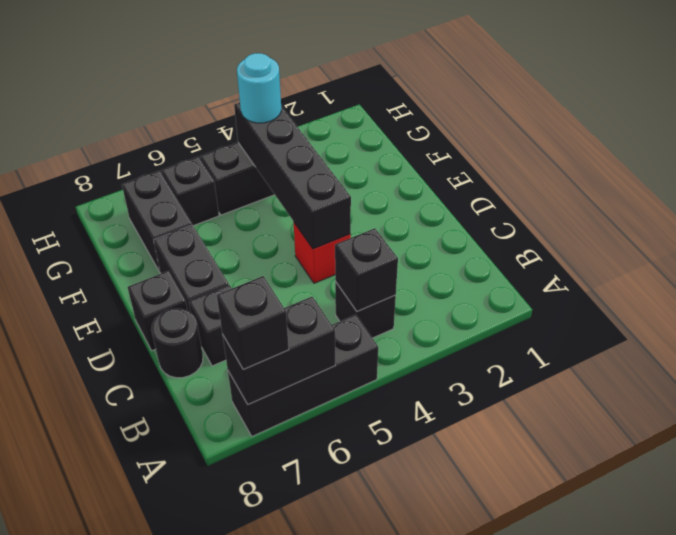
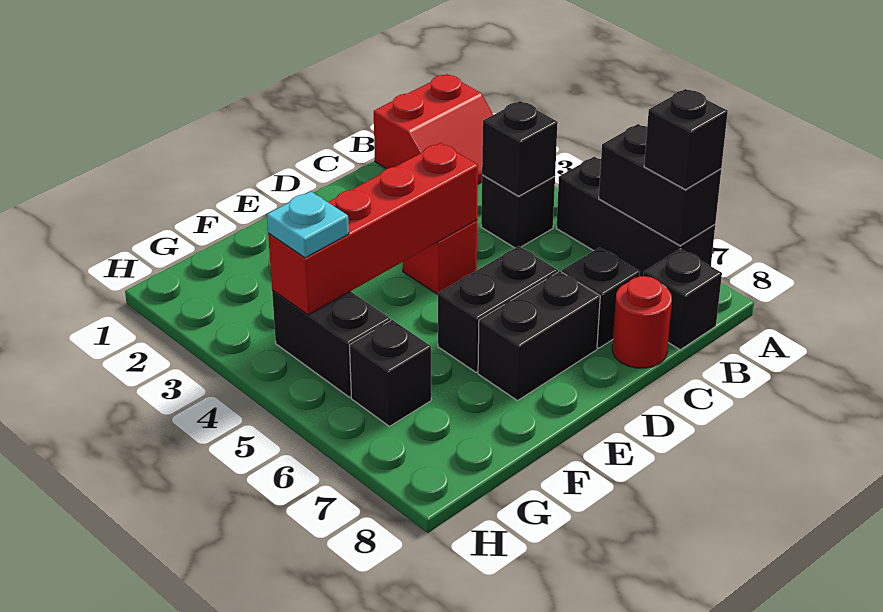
none -> red 2x2 slope [374,74,493,184]
black 1x1 round brick [151,309,203,378] -> red 1x1 round brick [612,276,672,368]
black 1x4 brick [234,103,351,249] -> red 1x4 brick [268,143,478,315]
black 1x1 brick [128,271,187,351] -> black 1x1 brick moved to [644,249,722,350]
black 1x2 brick [122,171,192,272] -> black 1x2 brick moved to [438,246,558,372]
cyan 1x1 round brick [237,53,281,123] -> cyan 1x1 plate [267,191,349,258]

